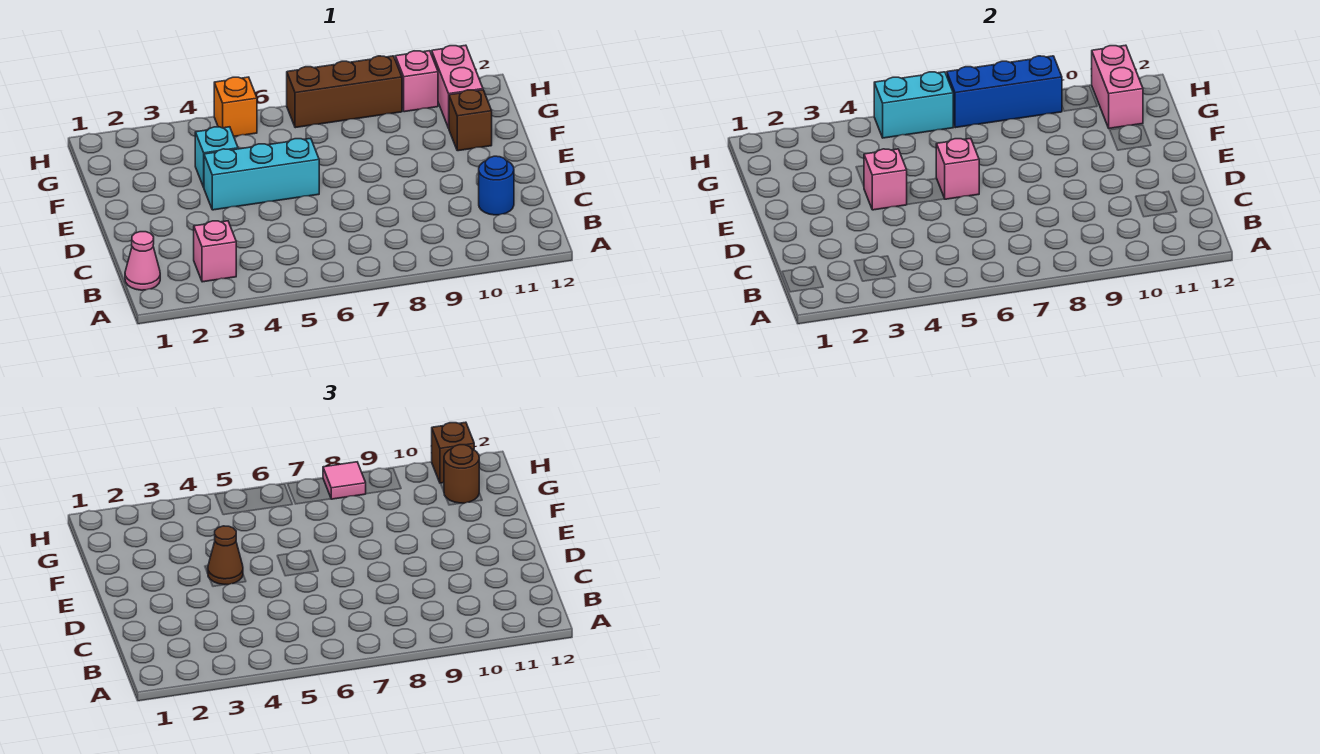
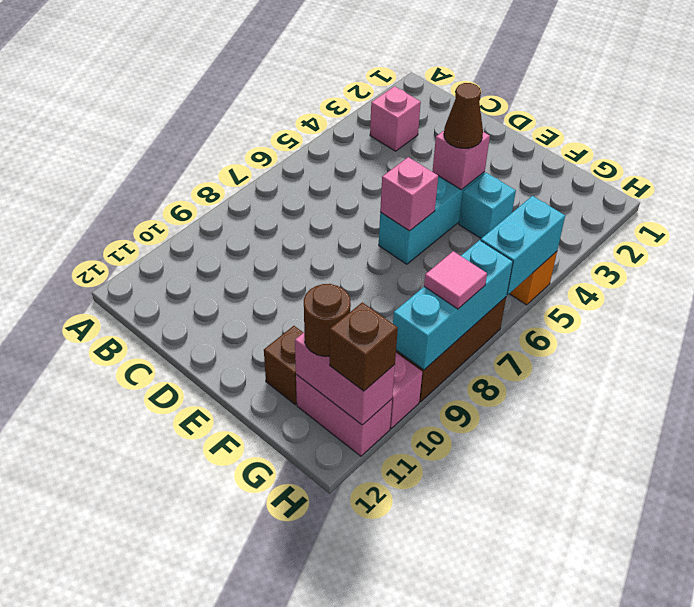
pink 1x1 cone [125,232,160,290] -> none
blue 1x1 round brick [479,156,514,215] -> none
blue 1x3 brick [947,56,1062,128] -> cyan 1x3 brick [393,240,513,370]

